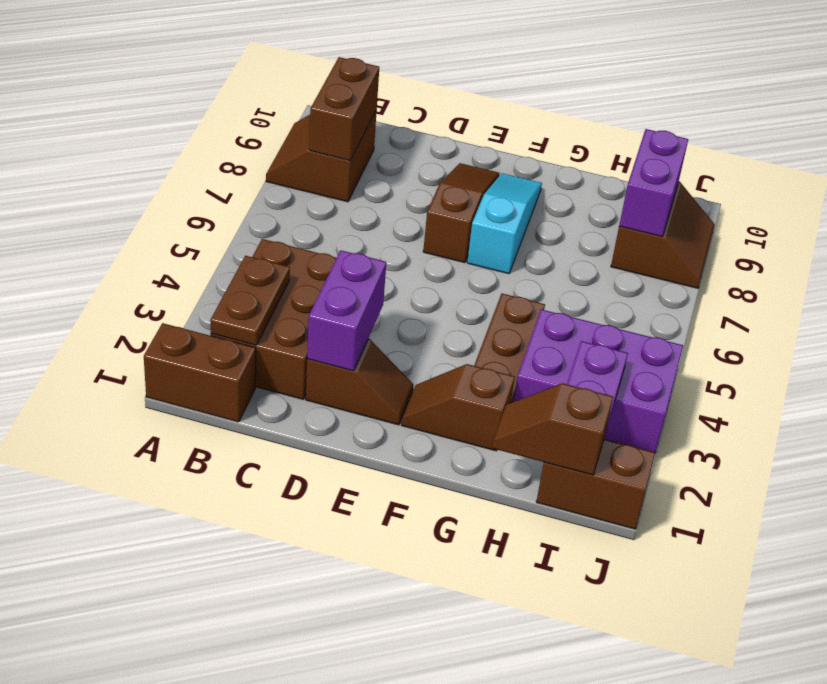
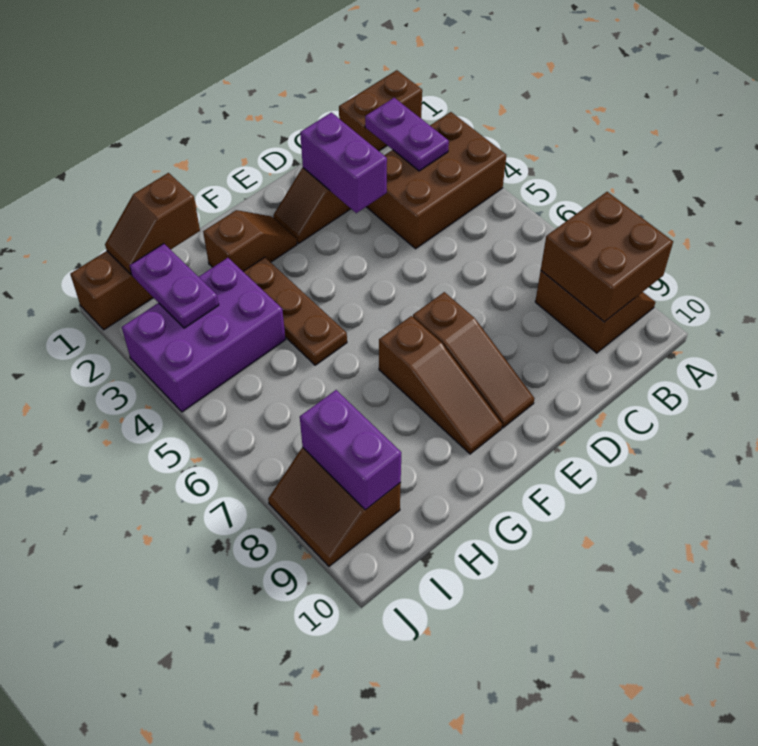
brown 2x3 brick [211,239,337,399] -> brown 2x3 brick turned to [367,112,506,249]
brown 1x2 plate [210,256,290,345] -> purple 1x2 plate [365,98,449,171]
brown 1x2 brick [309,57,379,161] -> brown 2x2 brick [541,192,673,322]
cyan 1x3 slope [467,173,542,274] -> brown 1x3 slope [379,316,502,454]
brown 1x2 slope [492,383,613,475] -> brown 1x2 slope turned to [105,173,200,275]

